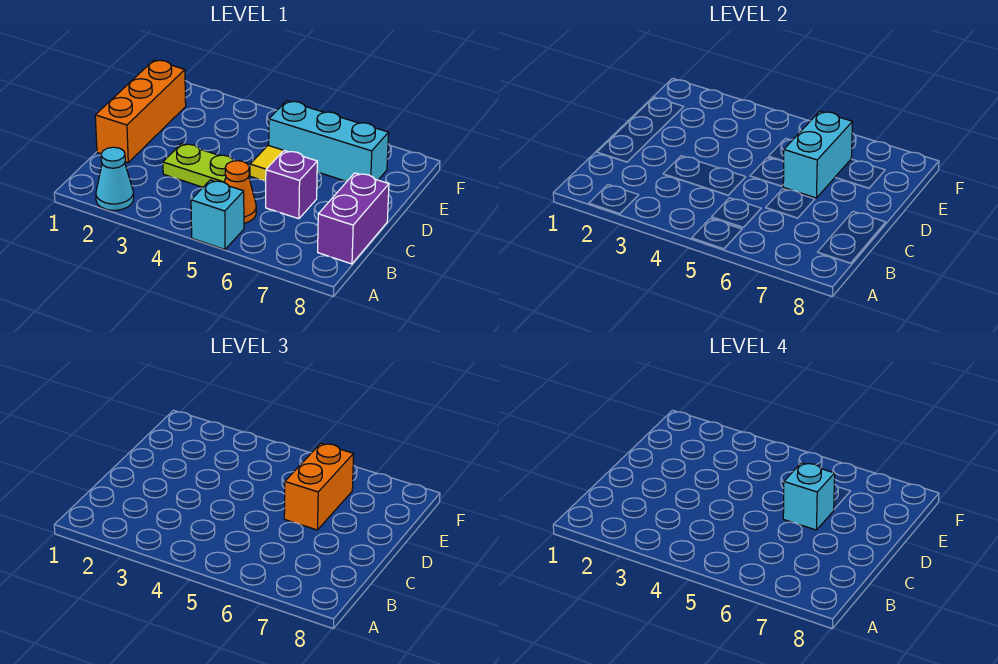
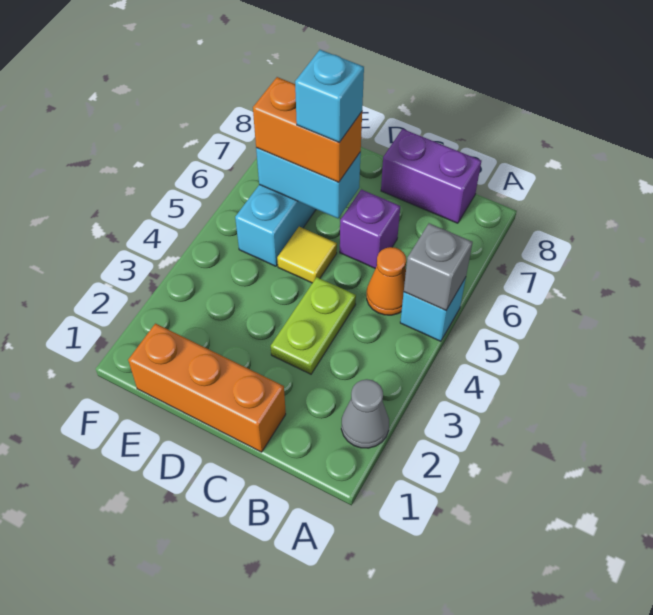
cyan 1x1 cone [96,147,134,210] -> grey 1x1 cone [341,379,389,448]
none -> grey 1x1 brick [404,223,473,310]

